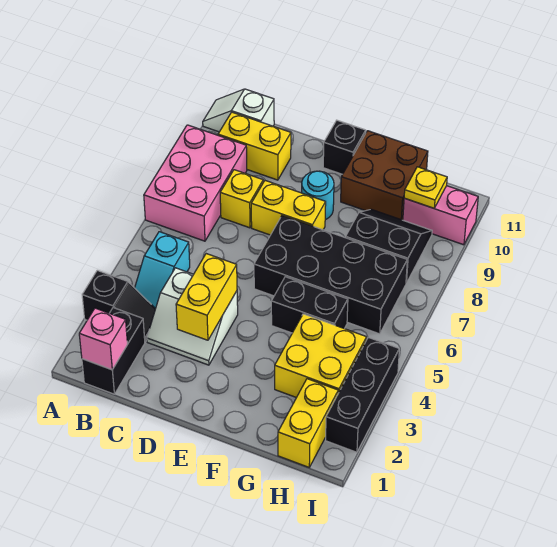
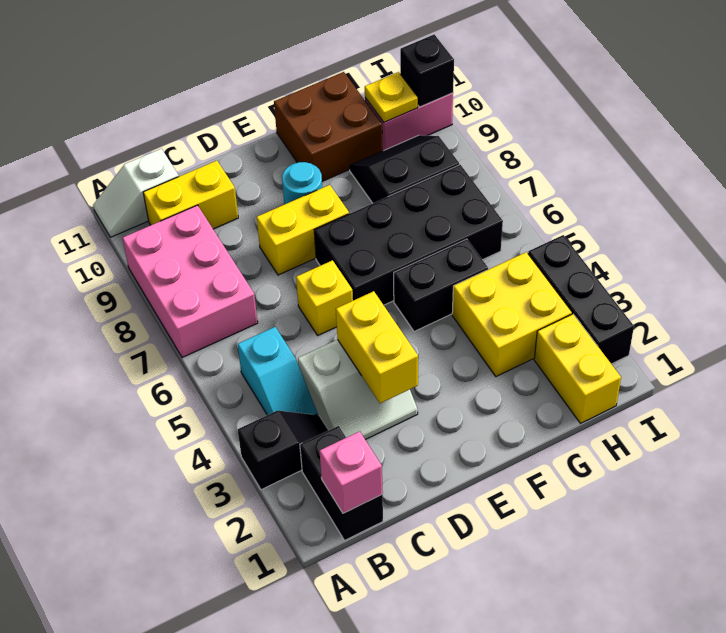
yellow 1x1 brick [220,170,263,228] -> yellow 1x1 brick moved to [296,260,353,335]
black 1x1 brick [323,120,366,174] -> black 1x1 brick moved to [400,35,454,107]

